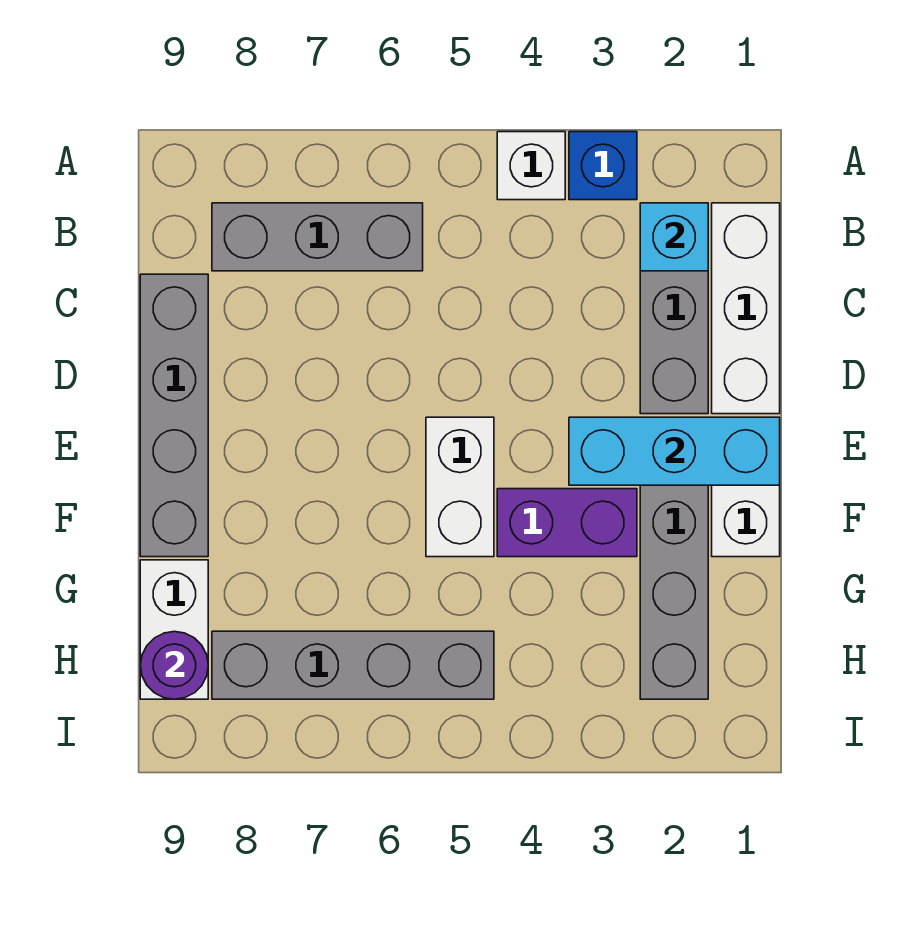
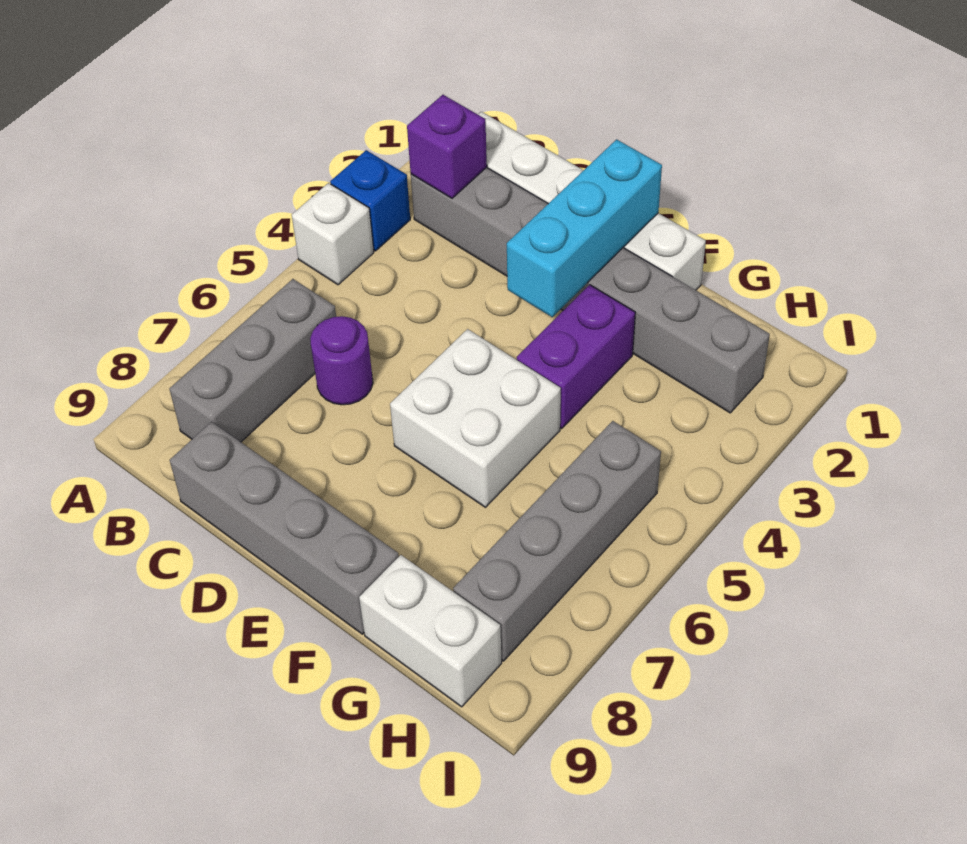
cyan 1x1 brick [640,203,708,271] -> purple 1x1 brick [407,95,487,198]
white 1x2 brick [426,417,494,557] -> white 2x2 brick [390,329,561,507]
purple 1x1 round brick [140,631,208,699] -> purple 1x1 round brick moved to [310,316,373,405]

